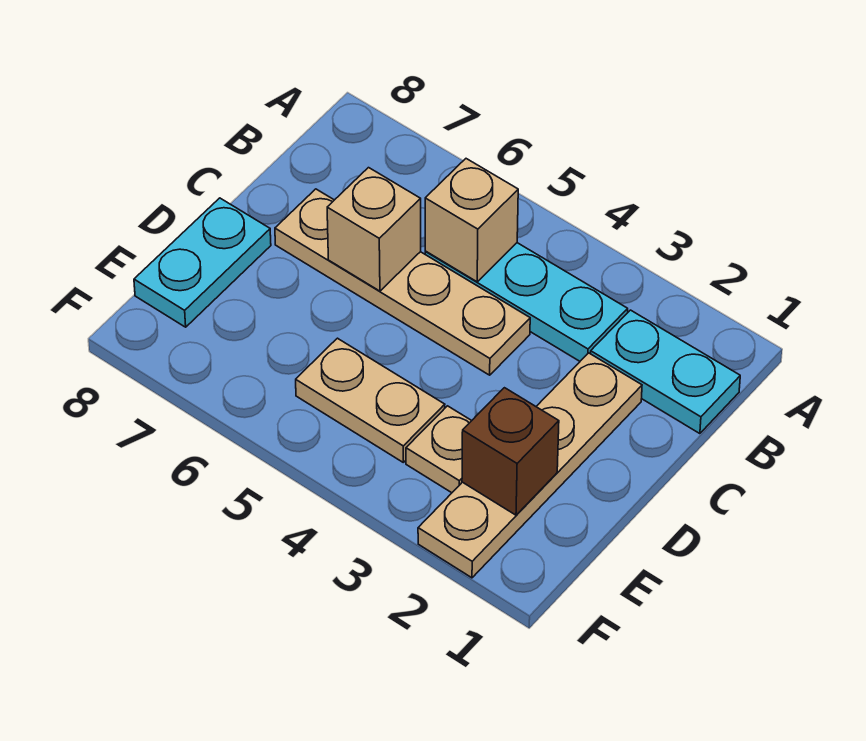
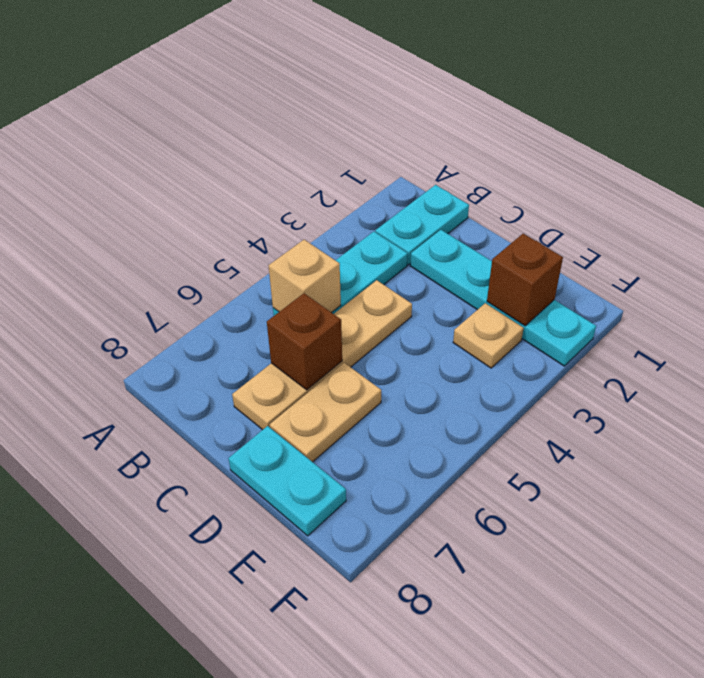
tan 1x4 plate [418,353,642,578] -> cyan 1x4 plate [410,230,596,366]
tan 1x1 brick [327,168,421,291] -> brown 1x1 brick [267,293,342,390]
tan 1x2 plate [296,338,445,462] -> tan 1x2 plate moved to [270,363,381,462]

